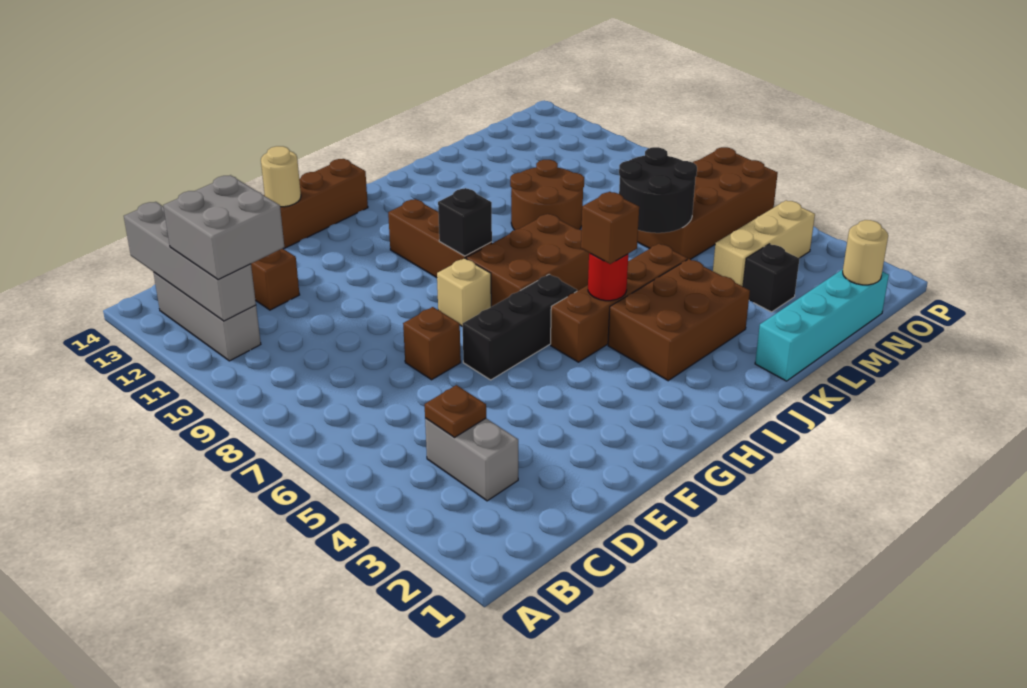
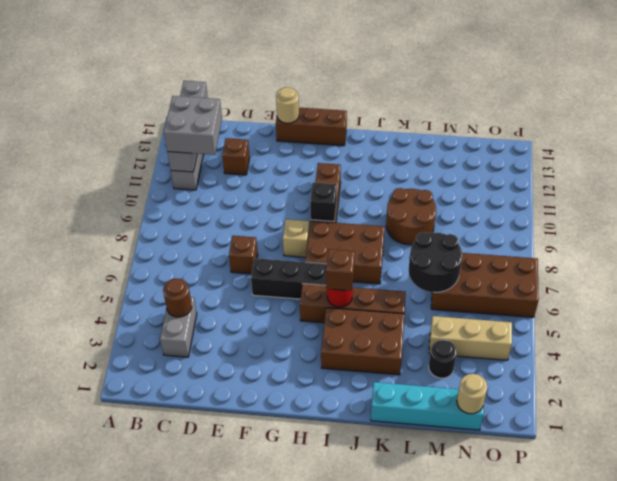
brown 1x1 plate [425,385,486,438] -> brown 1x1 round brick [163,279,192,317]
black 1x1 brick [743,244,799,312] -> black 1x1 round brick [429,340,457,378]

